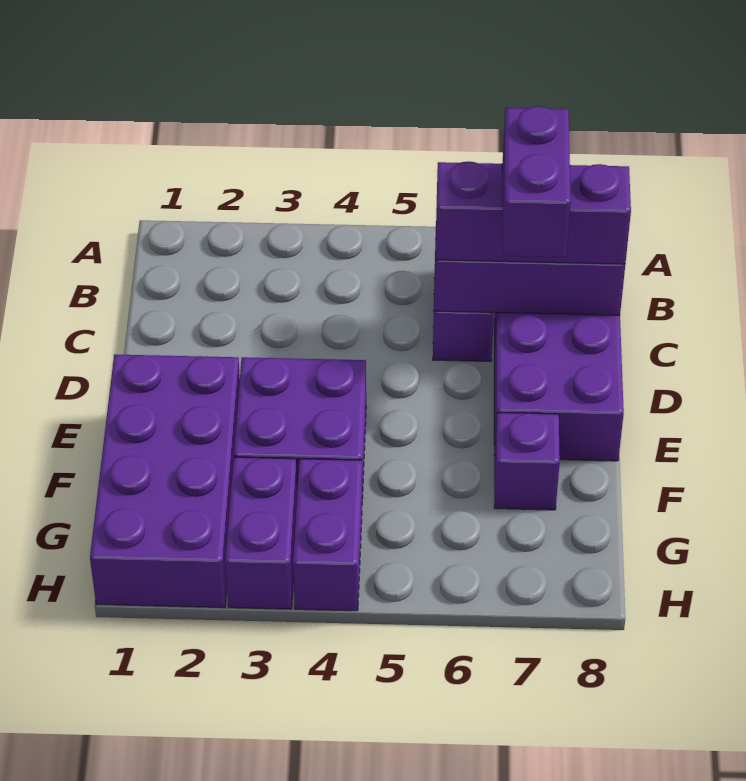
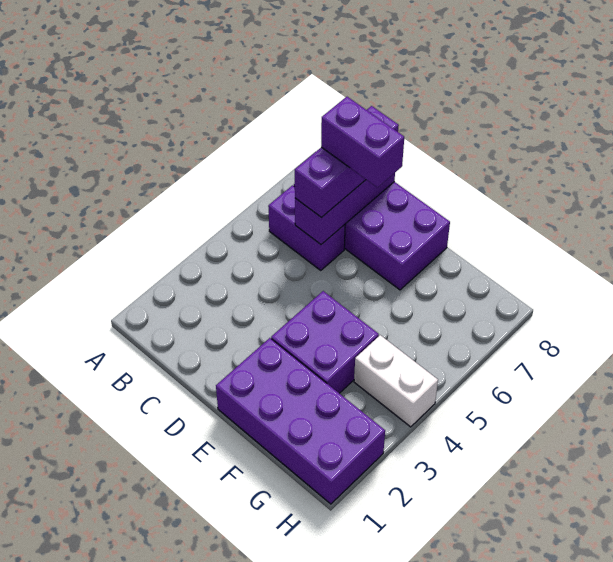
purple 1x1 brick [494,413,560,510] -> none
purple 1x2 brick [225,457,297,609] -> none
purple 1x2 brick [293,459,362,611] -> white 1x2 brick [354,335,438,427]

